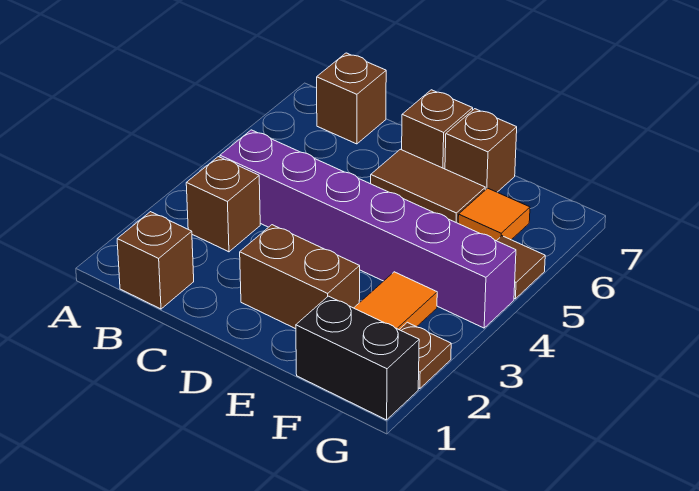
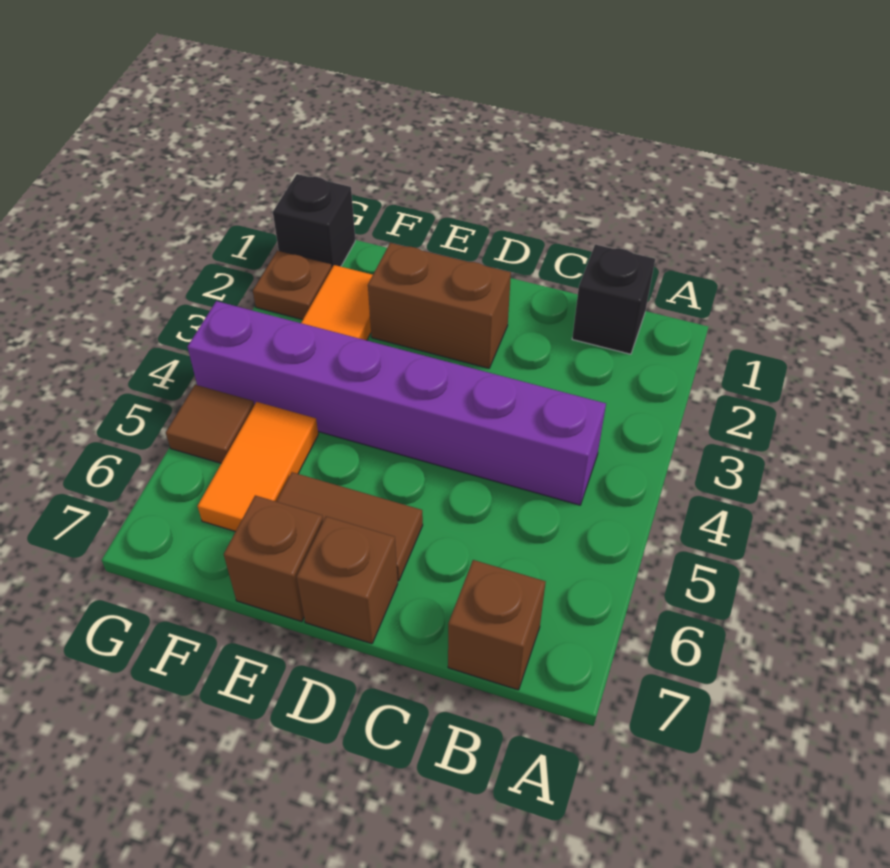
brown 1x1 brick [117,212,194,309] -> black 1x1 brick [572,245,655,354]
brown 1x1 brick [186,157,260,252] -> none
black 1x2 brick [296,296,419,420] -> black 1x1 brick [273,174,355,267]
orange 1x1 tile [458,188,530,241] -> orange 1x2 tile [198,402,318,532]

